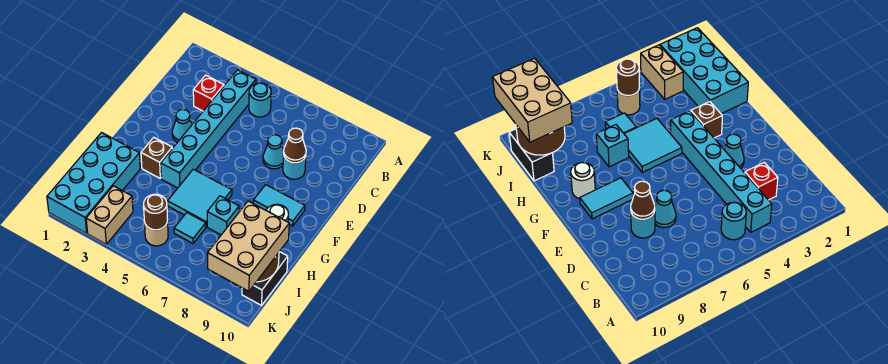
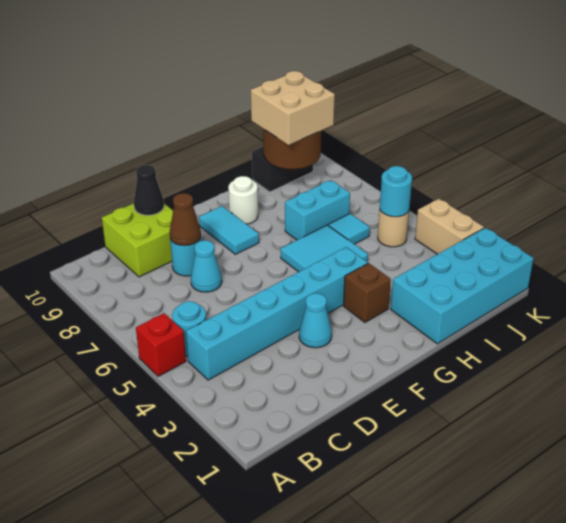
red 1x1 brick [193,75,224,111] -> red 1x1 brick moved to [136,313,186,376]
none -> lime 2x2 brick [102,203,173,277]
none -> black 1x1 cone [134,165,164,215]
cyan 1x1 brick [207,196,239,235] -> cyan 1x2 brick [285,180,350,240]
tan 2x3 brick [207,201,289,291] -> tan 2x2 brick [251,71,335,145]
tan 1x2 brick [86,186,133,244] -> tan 1x2 brick turned to [415,199,484,254]
brown 1x1 round brick [143,194,168,230] -> cyan 1x1 round brick [380,166,412,217]

